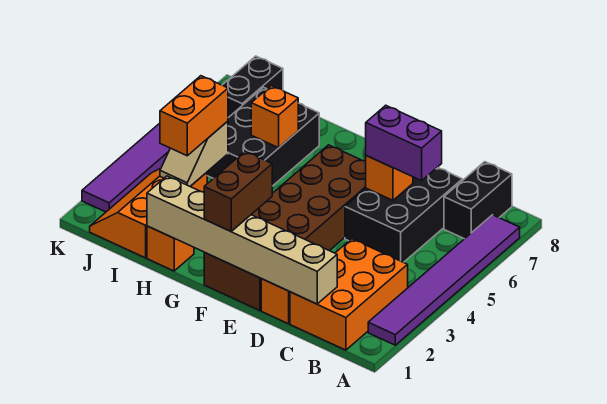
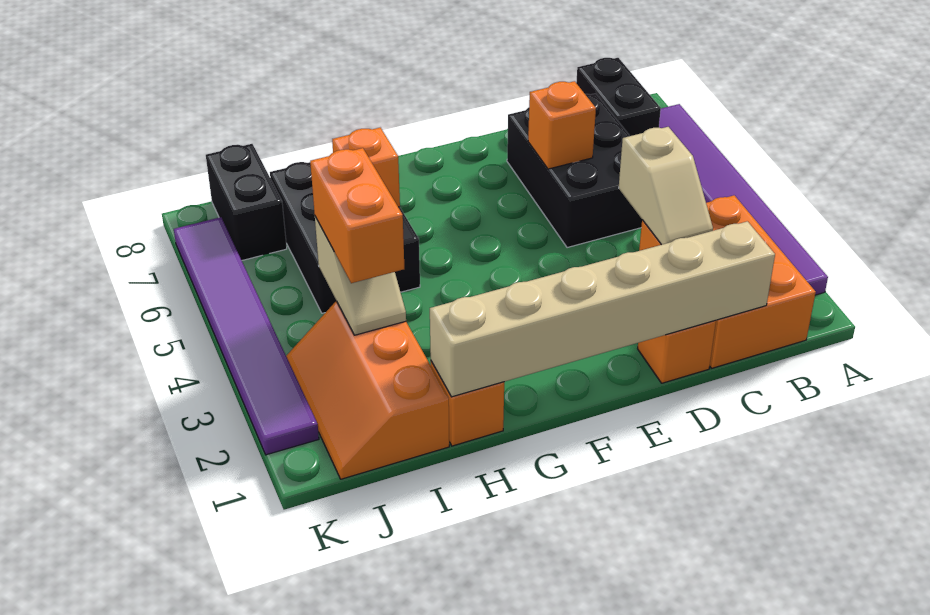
none -> tan 1x2 slope [619,127,713,245]
purple 1x2 brick [366,105,442,181] -> none
brown 2x6 brick [204,145,366,311] -> none
brown 1x2 brick [204,151,272,231] -> none

